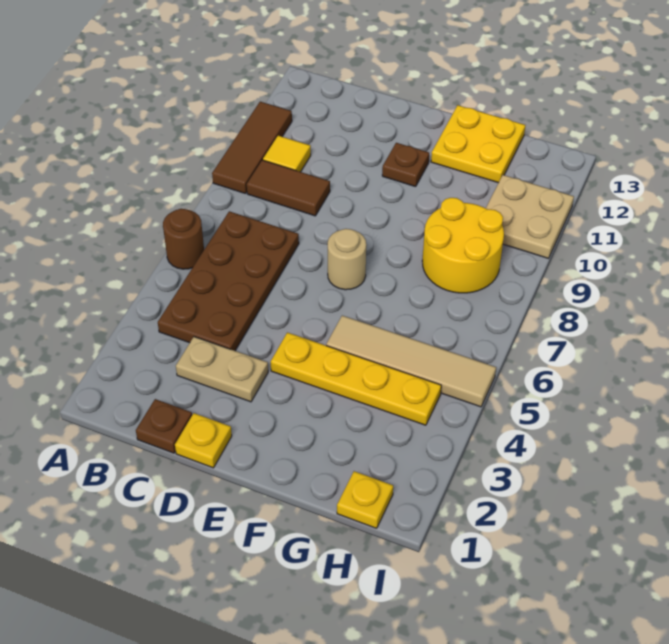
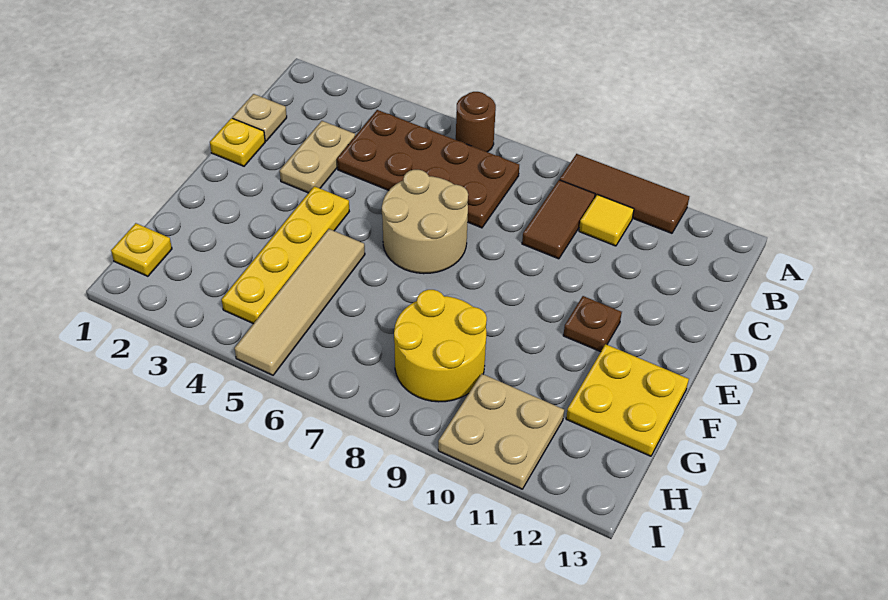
brown 1x1 plate [136,399,192,453] -> tan 1x1 plate [233,94,287,141]
tan 1x1 round brick [328,229,366,290] -> tan 2x2 round brick [382,170,468,274]

